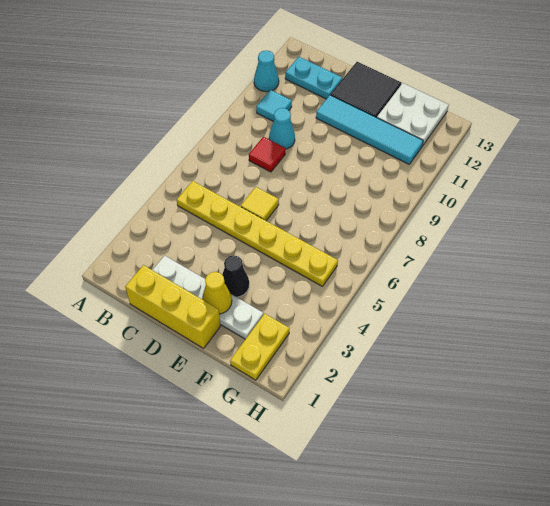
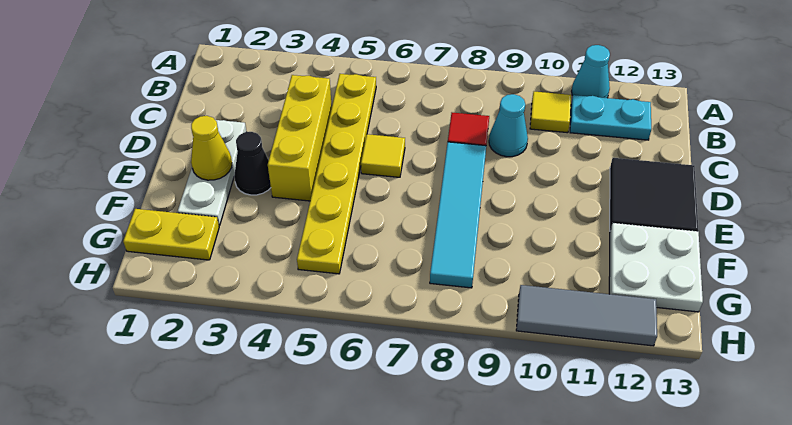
cyan 1x1 tile [256,90,292,121] -> yellow 1x1 tile [530,91,571,133]
cyan 1x2 plate [285,57,342,99] -> cyan 1x2 plate turned to [570,95,651,140]
yellow 1x3 brick [125,265,221,348] -> yellow 1x3 brick moved to [268,75,332,201]
white 1x4 plate [153,256,263,339] -> white 1x3 plate [178,120,247,226]
cyan 1x4 tile [316,95,423,164] -> cyan 1x4 tile moved to [430,142,486,288]
none -> grey 1x3 tile [516,285,657,346]

